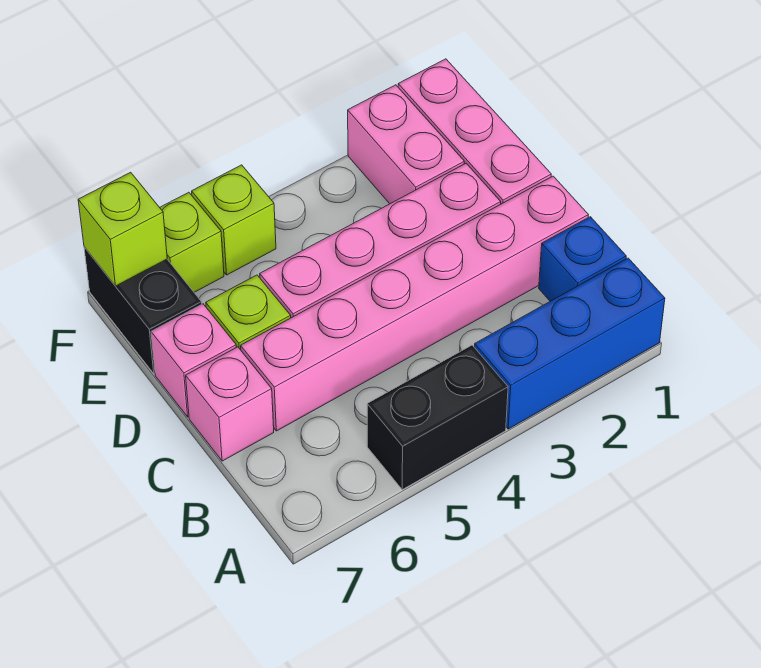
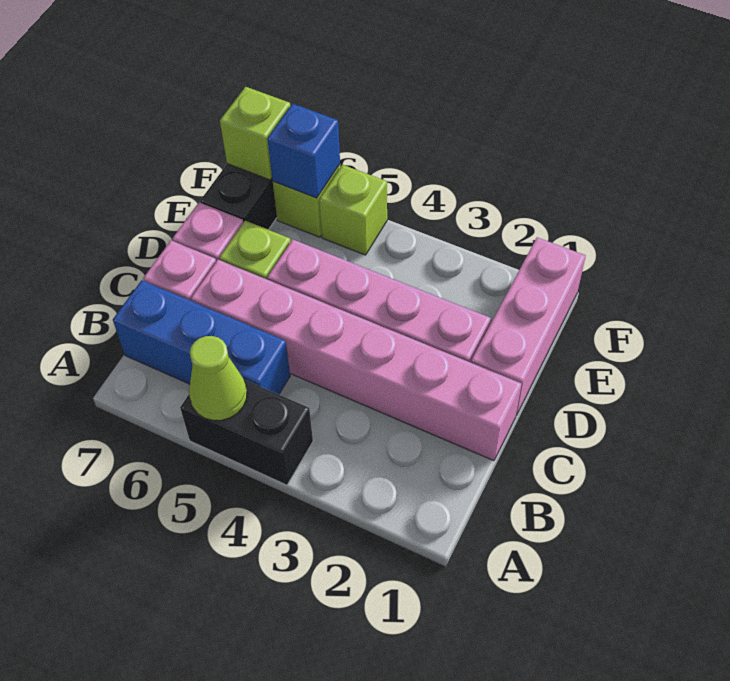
blue 1x3 brick [475,258,665,429] -> blue 1x3 brick moved to [113,280,290,394]
none -> lime 1x1 cone [189,336,247,420]
blue 1x1 brick [539,217,626,301] -> blue 1x1 brick moved to [267,104,340,198]
pink 1x2 brick [348,85,464,204] -> none

